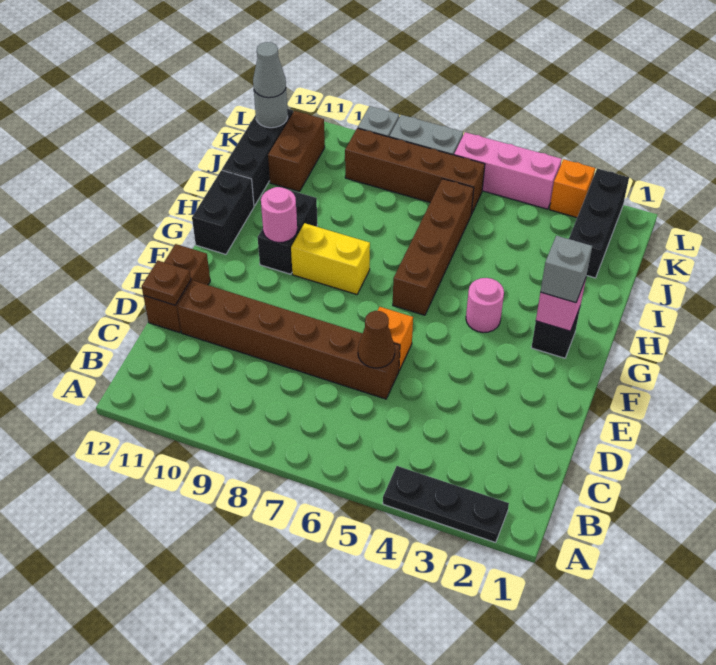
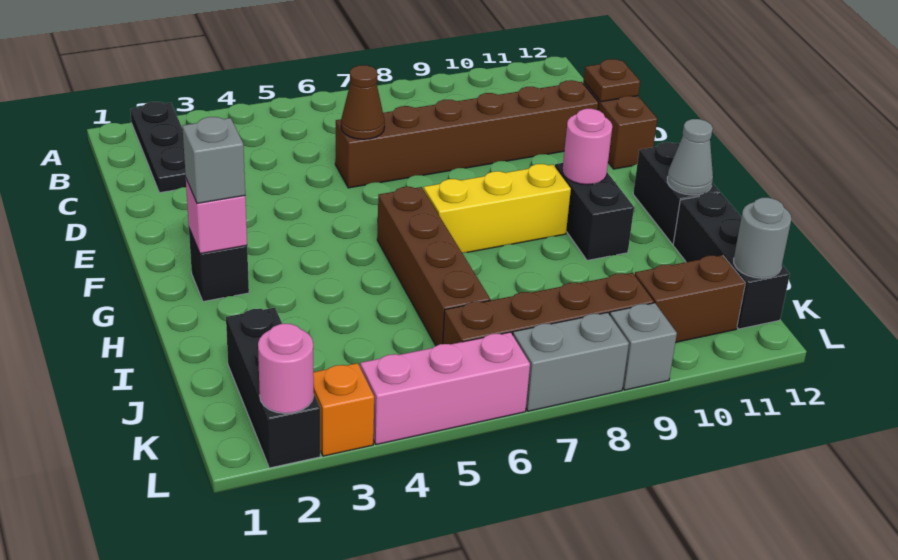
black 1x3 plate [383,466,509,542] -> black 1x3 plate turned to [130,102,186,193]
orange 1x1 brick [378,307,413,370] -> none
pink 1x1 round brick [466,278,504,333] -> pink 1x1 round brick moved to [258,324,314,414]
yellow 1x2 brick [291,223,370,295] -> yellow 1x3 brick [424,164,571,253]
brown 1x2 brick [268,111,325,192] -> brown 1x2 brick turned to [635,255,745,342]
grey 1x1 cone [253,42,286,98] -> grey 1x1 cone moved to [667,119,713,195]

